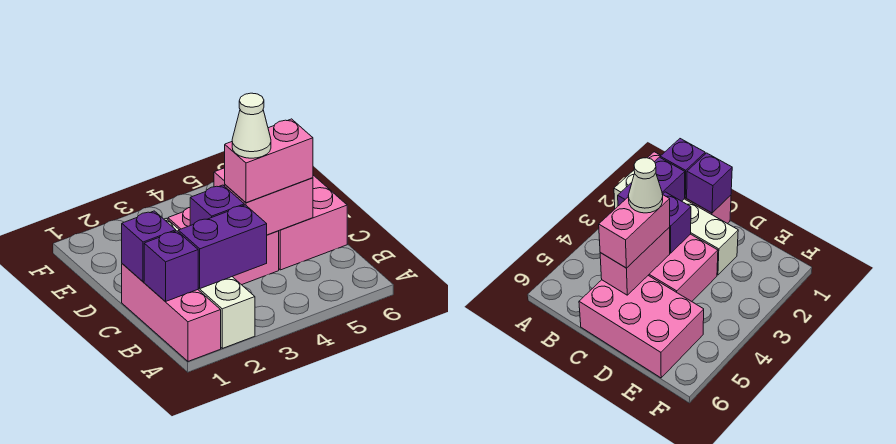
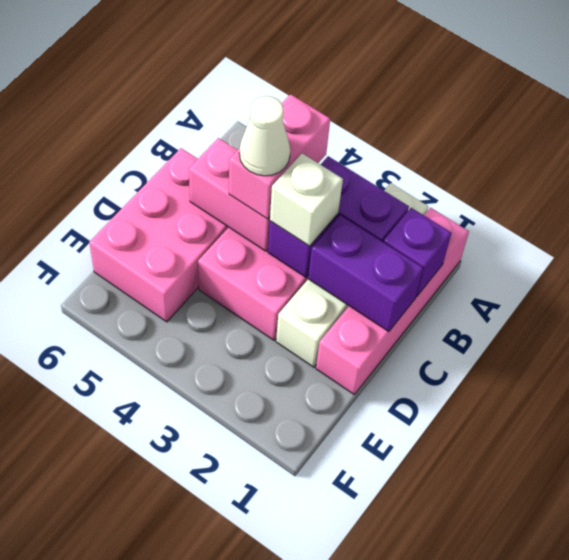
pink 1x3 brick [122,264,221,361] -> pink 1x4 brick [316,208,469,394]
purple 1x1 brick [122,211,176,282] -> purple 1x2 brick [308,215,423,332]
none -> white 1x1 brick [270,153,343,246]
pink 1x2 brick [225,119,313,203] -> pink 1x2 brick turned to [229,94,330,219]

